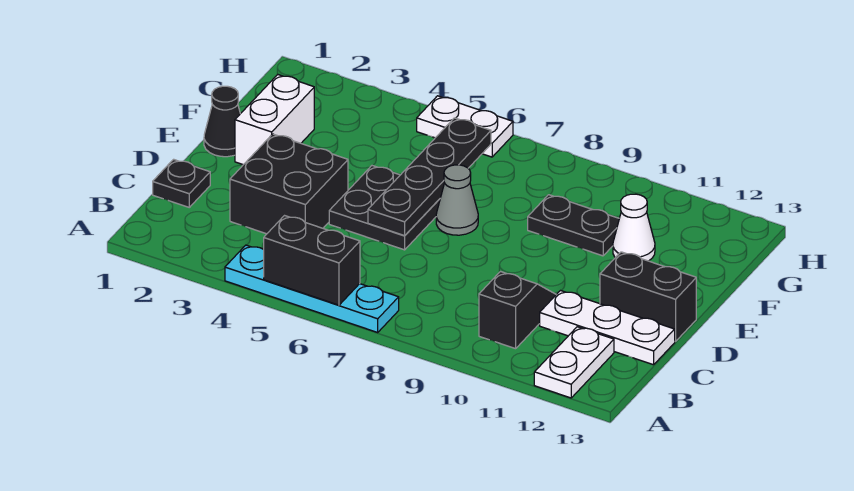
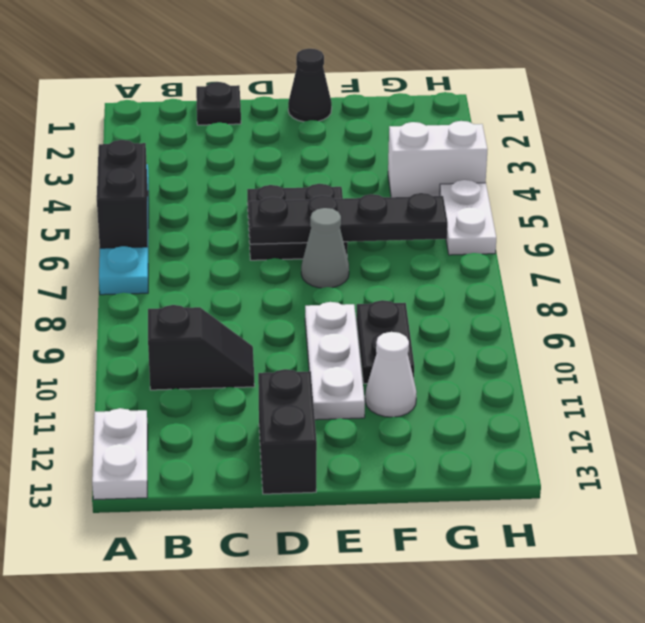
white 1x2 plate [534,327,614,398] -> white 1x2 plate turned to [92,408,148,500]
black 2x2 brick [230,134,348,234] -> none
white 1x3 plate [540,291,675,365] -> white 1x3 plate moved to [305,302,365,420]
white 1x2 brick [235,75,314,165] -> white 1x2 brick moved to [388,121,487,197]

